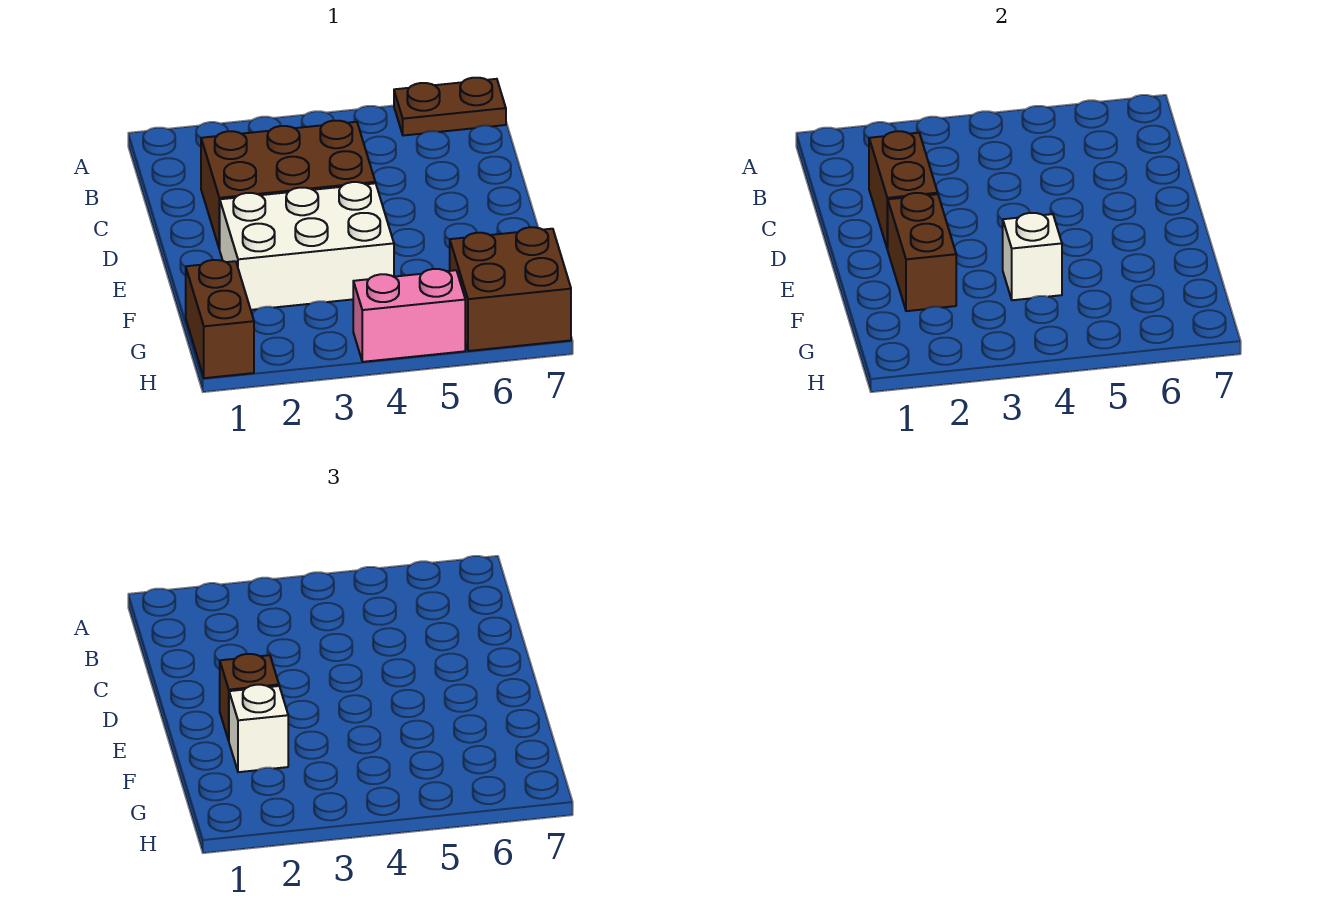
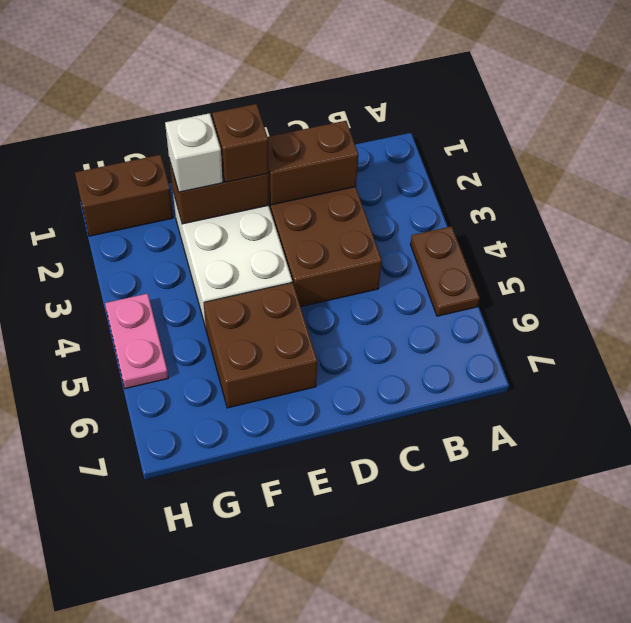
brown 1x2 plate [394,78,506,136] -> brown 1x2 plate moved to [410,226,480,316]
white 1x1 brick [1003,213,1062,300] -> none
brown 2x2 brick [450,227,571,351] -> brown 2x2 brick moved to [204,283,317,408]
pink 1x2 brick [353,269,465,362] -> pink 1x2 plate [105,294,168,388]

